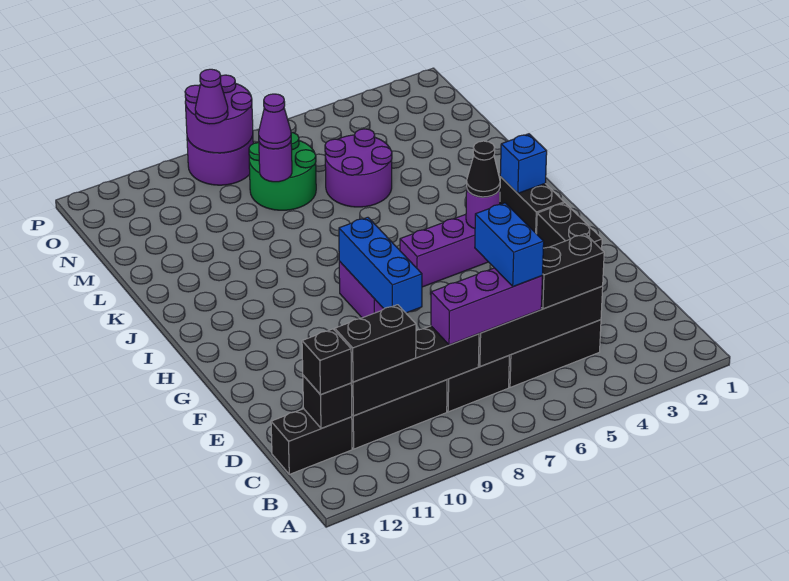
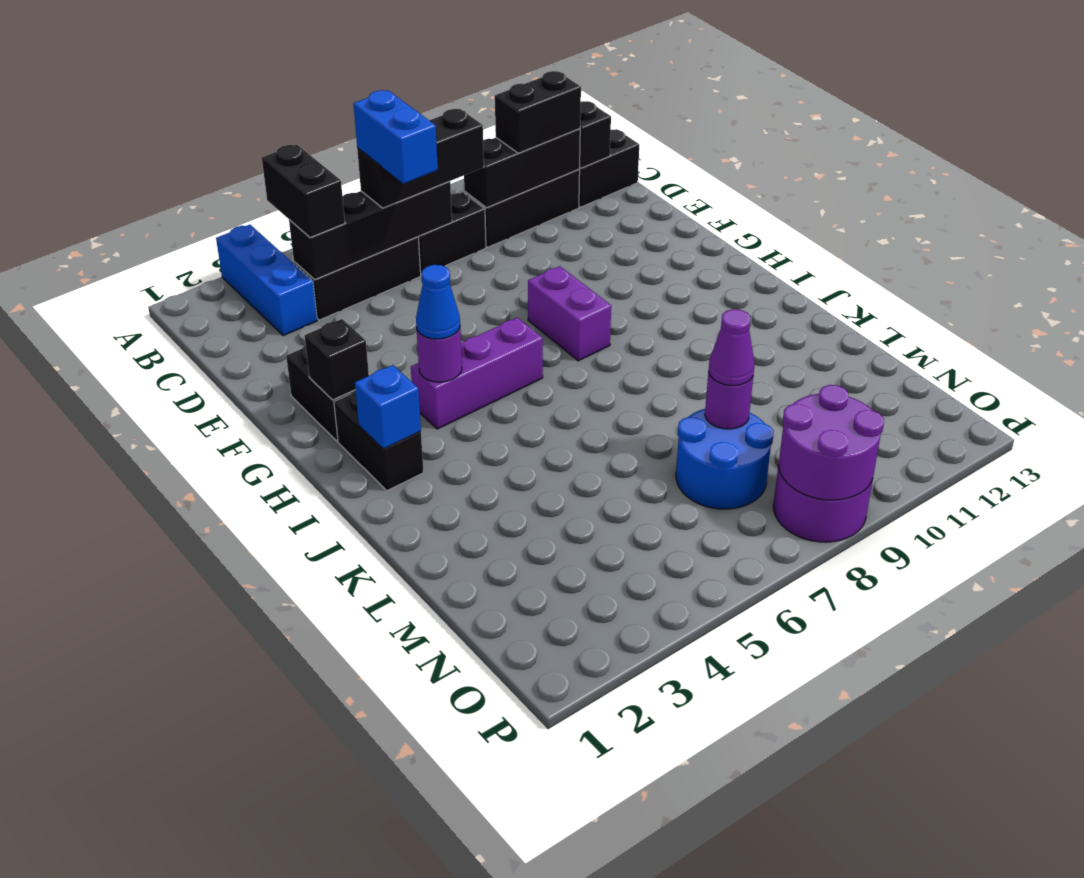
black 1x2 brick [541,234,604,309] -> black 1x2 brick turned to [262,144,345,238]
purple 1x3 brick [431,268,542,345] -> black 1x3 brick [357,109,484,208]
black 1x4 brick [351,326,479,416] -> black 1x3 brick [464,129,580,208]
black 1x1 brick [302,329,351,395] -> black 1x1 brick moved to [305,319,369,400]
blue 1x3 brick [339,217,422,313] -> blue 1x3 brick moved to [216,225,317,336]
black 1x1 cone [467,141,500,197] -> blue 1x1 cone [416,265,460,339]
purple 2x2 round brick [325,129,392,207] -> none
green 2x2 round brick [249,133,316,210] -> blue 2x2 round brick [676,409,774,509]
purple 1x1 cone [195,69,228,124] -> none

